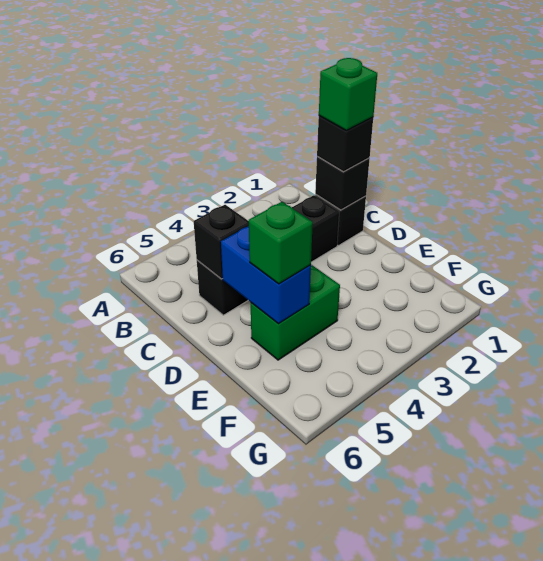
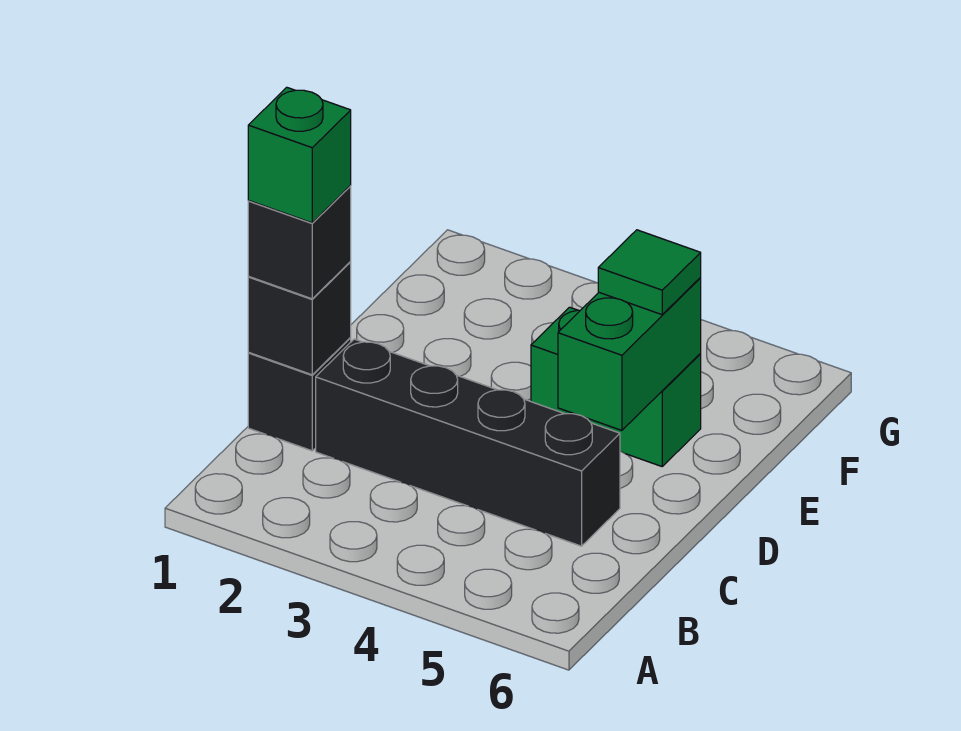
black 1x1 brick [194,205,249,279] -> none
blue 1x2 brick [221,226,311,324] -> green 1x2 brick [558,278,701,430]
green 1x1 brick [249,202,313,284] -> green 1x1 tile [598,230,701,315]

